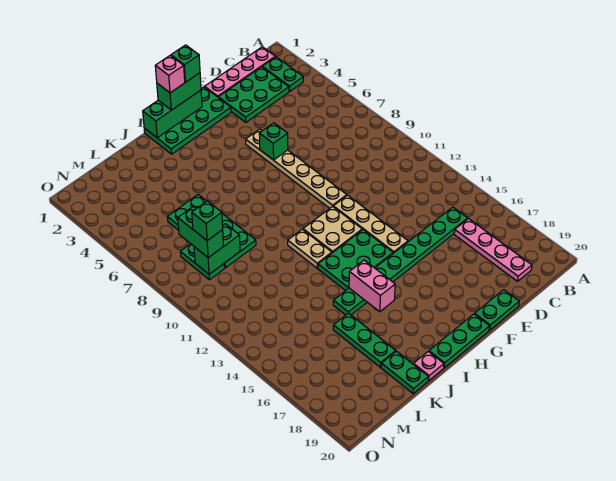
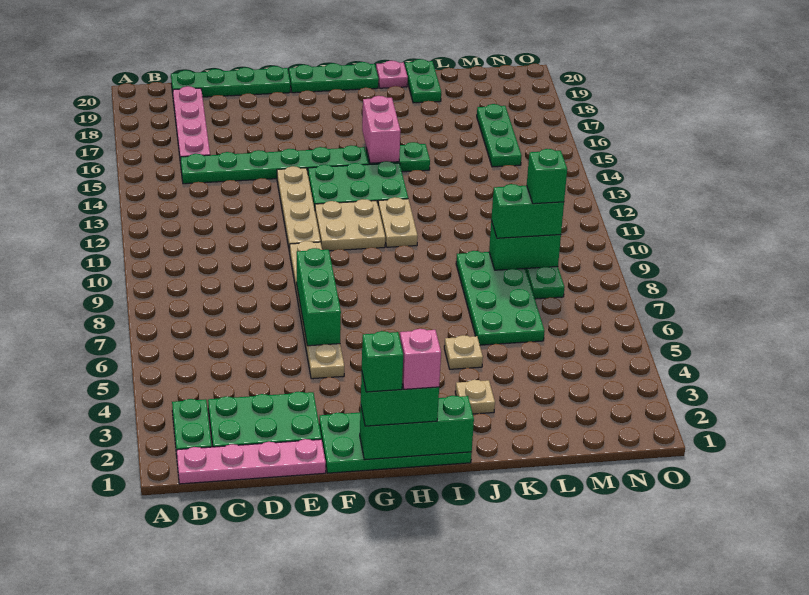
green 1x2 plate [475,290,519,330] -> green 1x4 plate [171,66,290,97]
green 1x1 brick [259,123,288,160] -> green 1x3 brick [297,248,341,346]
none -> tan 1x1 plate [455,380,495,414]
none -> tan 1x1 plate [444,335,483,369]
green 1x3 plate [333,313,396,367] -> green 1x3 plate moved to [477,104,522,167]
green 1x2 brick [178,206,223,258] -> green 1x2 brick turned to [491,184,564,238]

